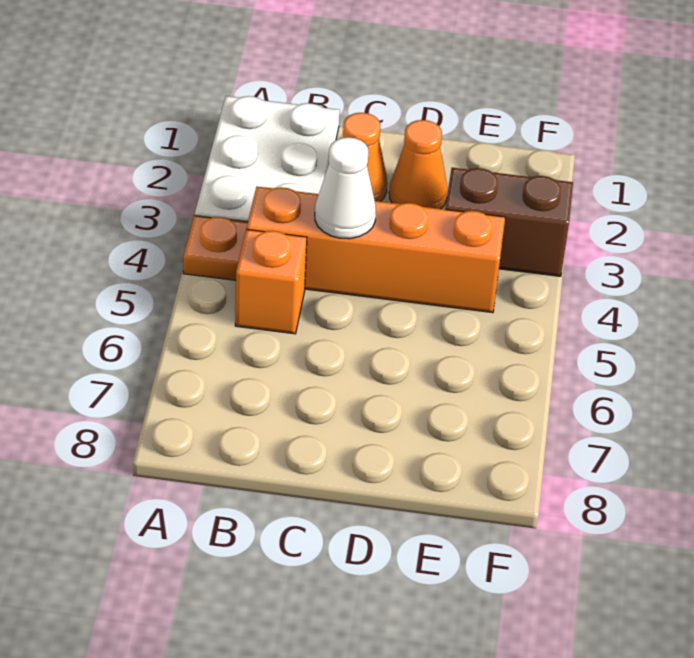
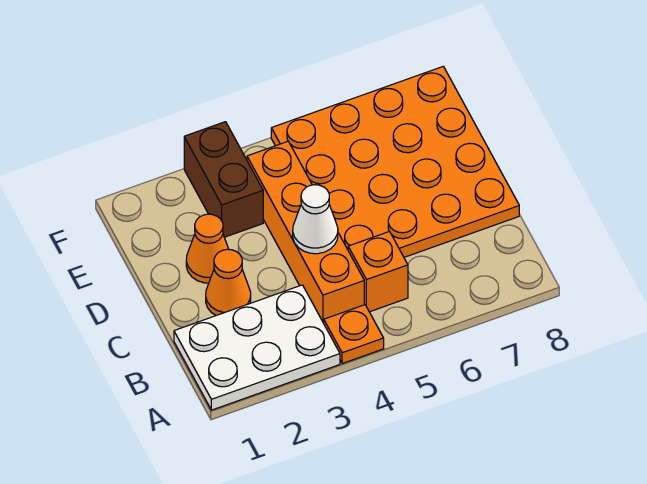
none -> orange 4x4 plate [271,66,519,257]

